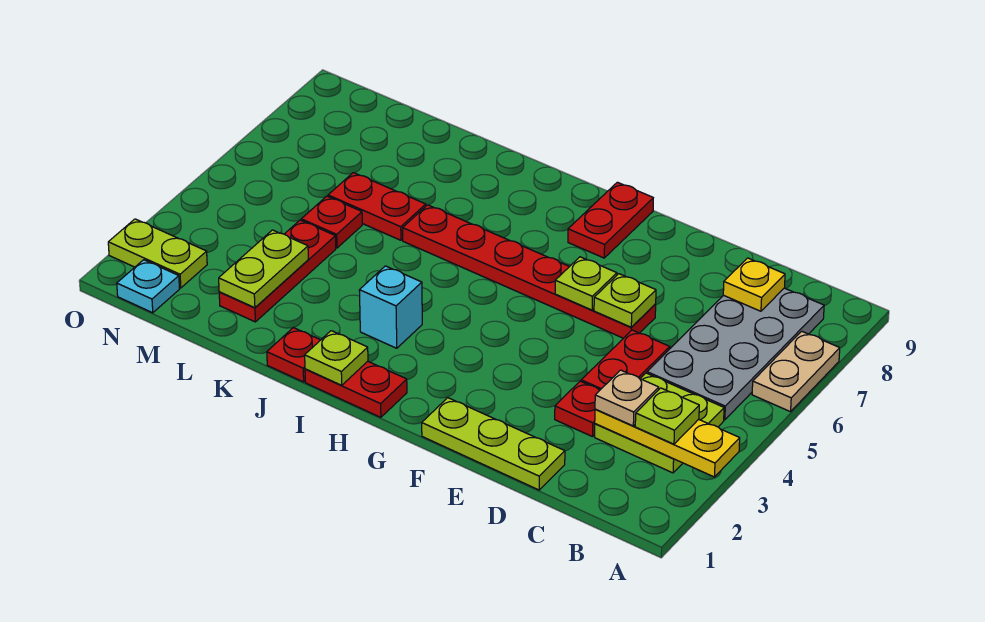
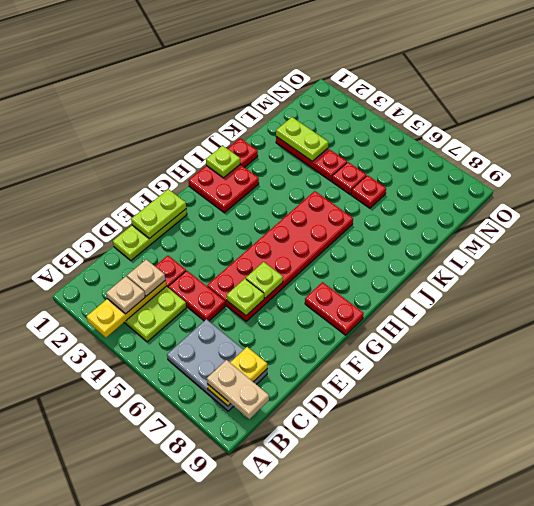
tan 1x2 plate [752,331,840,412] -> tan 1x2 plate moved to [207,360,269,419]
lime 1x1 plate [635,388,699,444] -> tan 1x1 plate [106,276,145,314]
grey 2x4 plate [647,288,824,420] -> grey 2x3 plate [167,319,267,411]
yellow 1x1 plate [723,258,785,311] -> yellow 1x2 plate [207,347,267,406]
red 1x6 plate [403,205,656,338] -> red 2x6 plate [207,191,353,321]
red 1x2 plate [305,361,407,417] -> red 2x2 plate [188,165,259,213]
cyan 1x1 brick [359,266,422,348] -> none
red 1x2 plate [328,173,426,240] -> red 1x1 plate [351,175,386,208]
cyan 1x1 plate [117,260,179,313] -> none
lime 1x2 plate [108,219,207,288] -> lime 1x2 plate moved to [131,189,186,239]

